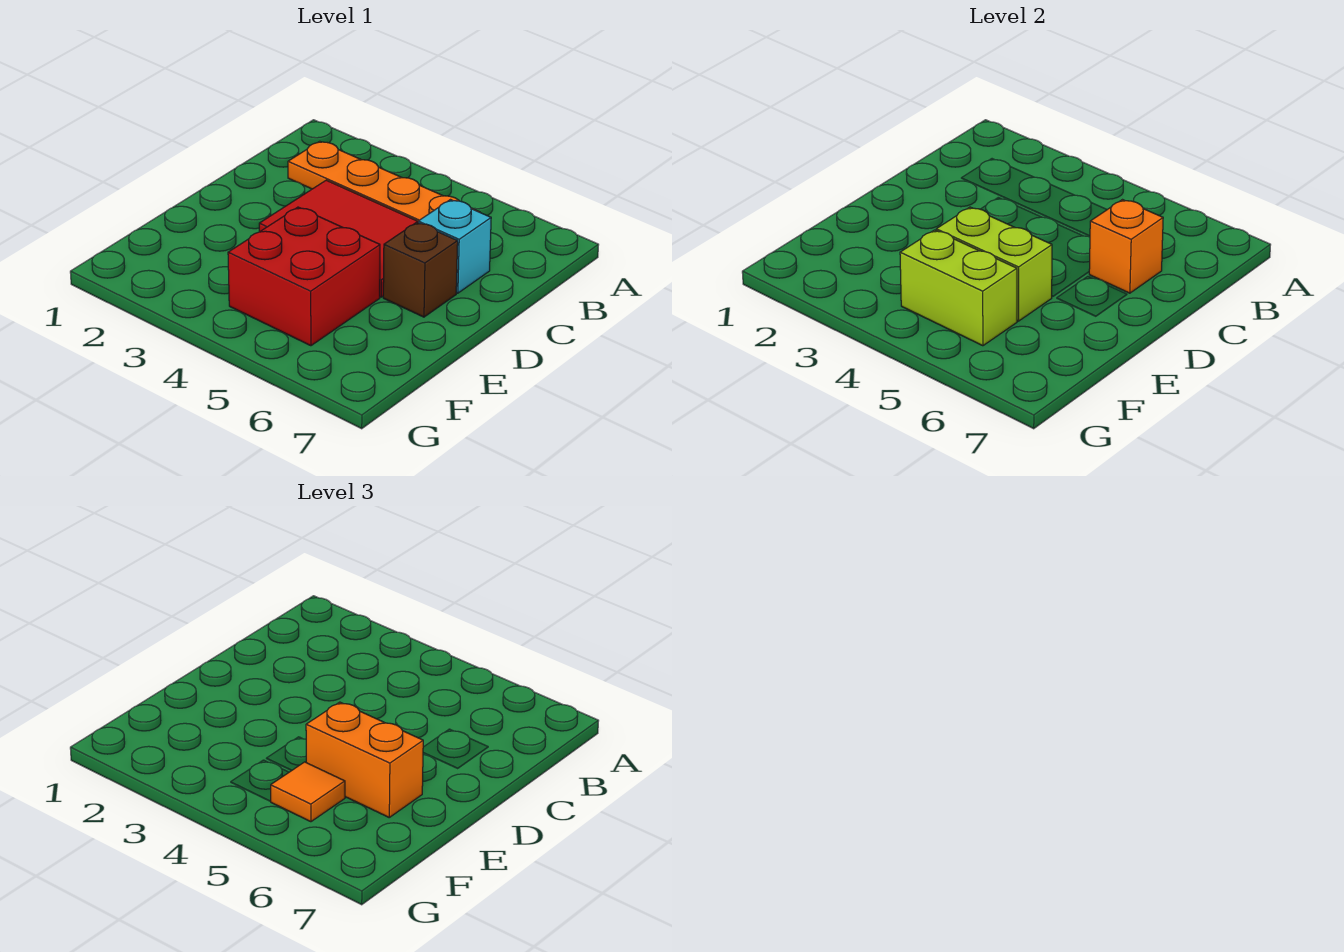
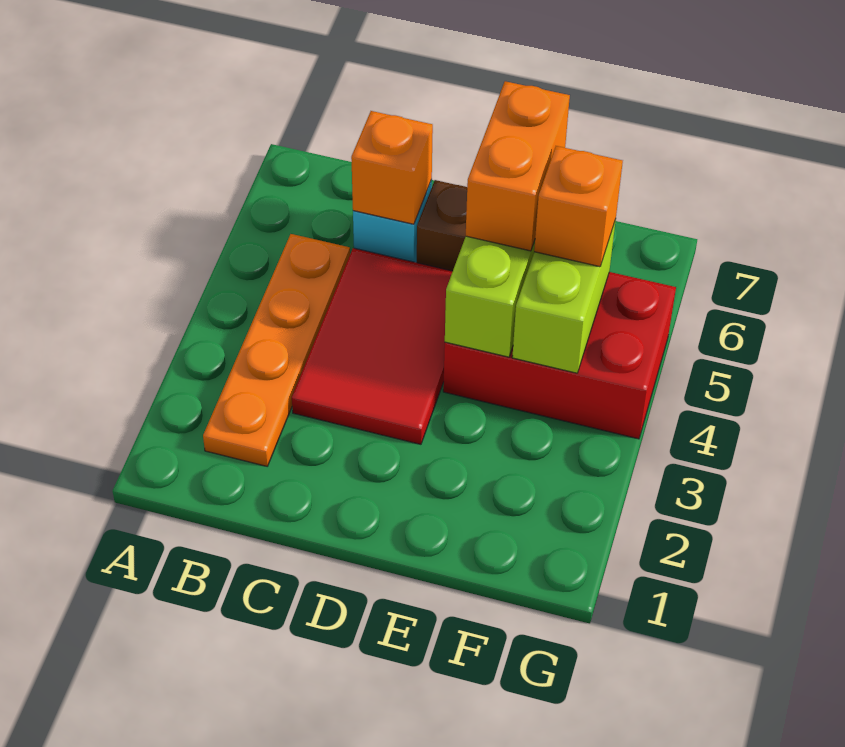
red 2x2 brick [228,207,380,346] -> red 2x3 brick [443,272,676,439]
orange 1x1 tile [271,762,345,822] -> orange 1x1 brick [534,146,623,267]

